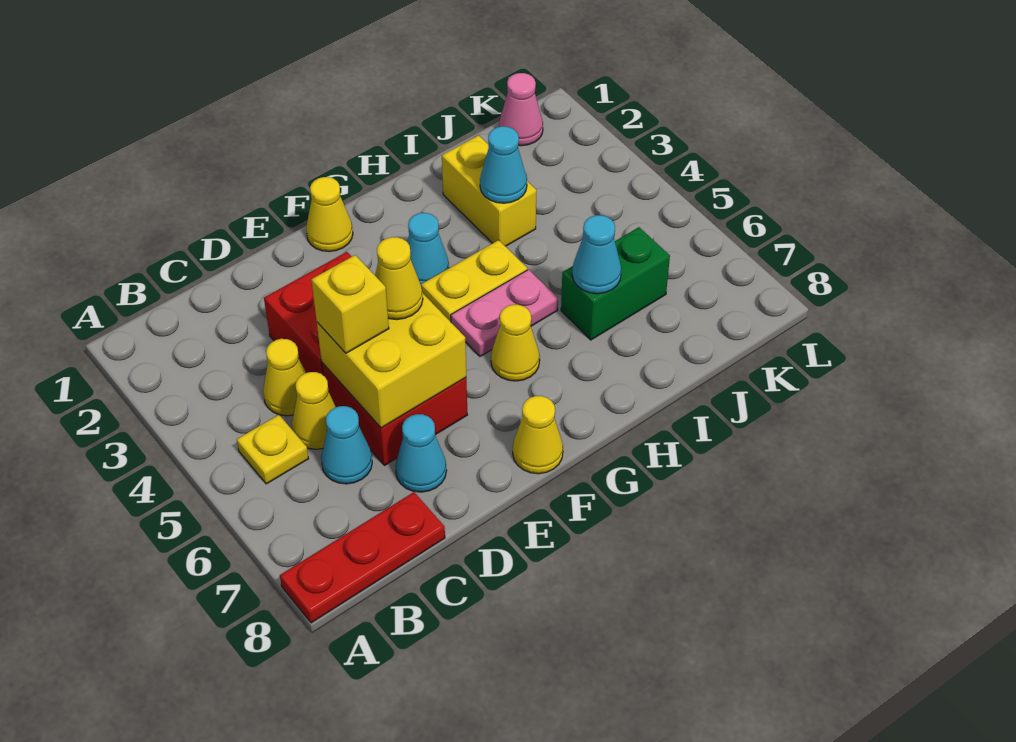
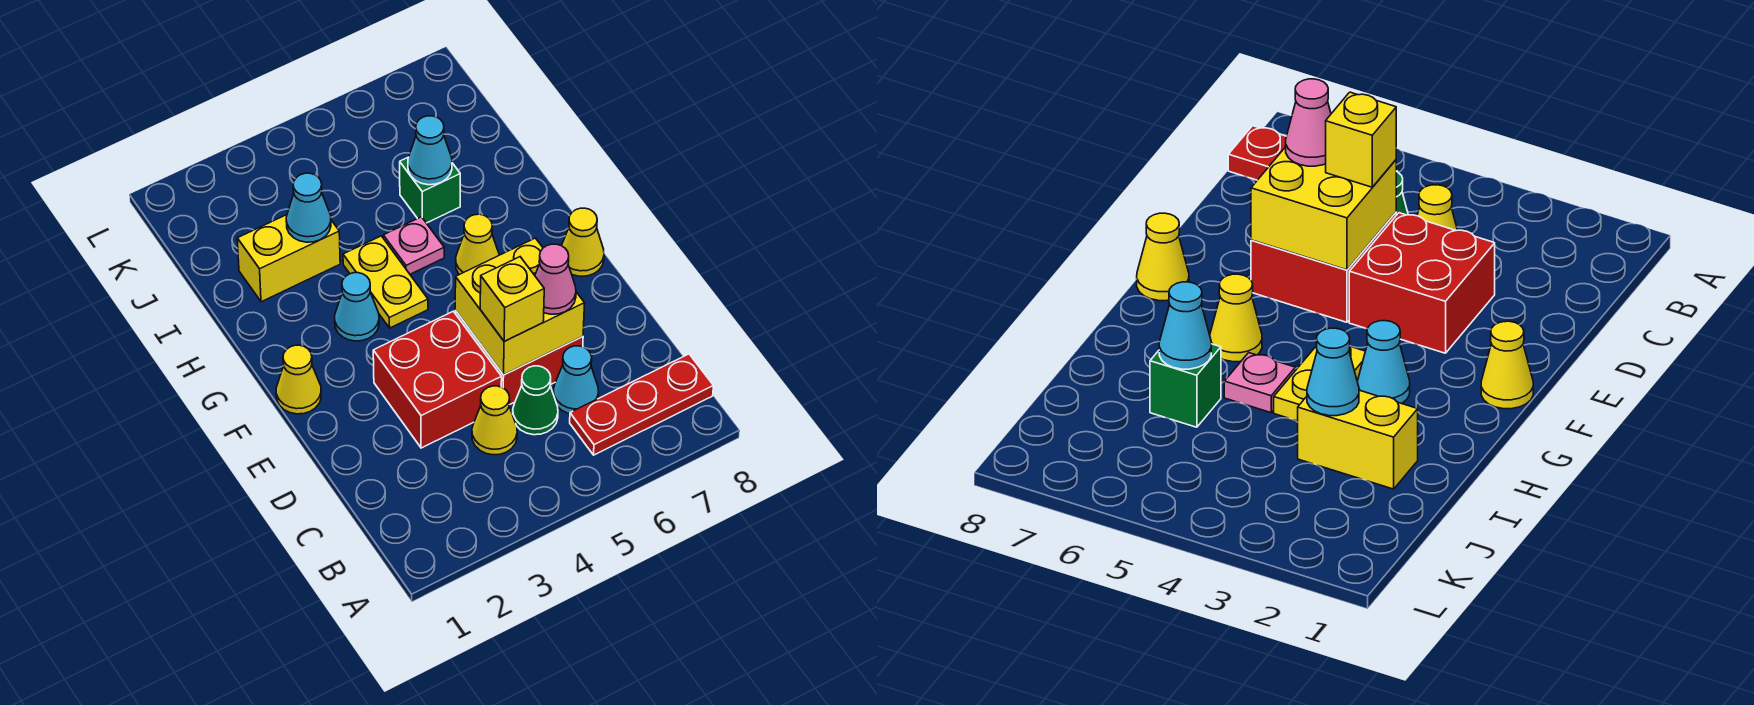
red 1x3 plate [280,492,445,623] -> red 1x3 plate turned to [570,354,713,455]
yellow 1x1 plate [237,415,309,484] -> none
yellow 1x1 cone [292,372,336,449] -> green 1x1 cone [513,366,558,435]
cyan 1x1 cone [395,414,447,492] -> none
yellow 1x1 cone [375,237,423,320] -> none
pink 1x2 plate [451,269,558,356] -> pink 1x1 plate [383,217,444,274]
green 1x2 brick [561,227,670,340] -> green 1x1 brick [400,157,460,223]
pink 1x1 cone [499,73,543,146] -> pink 1x1 cone moved to [535,244,576,314]

